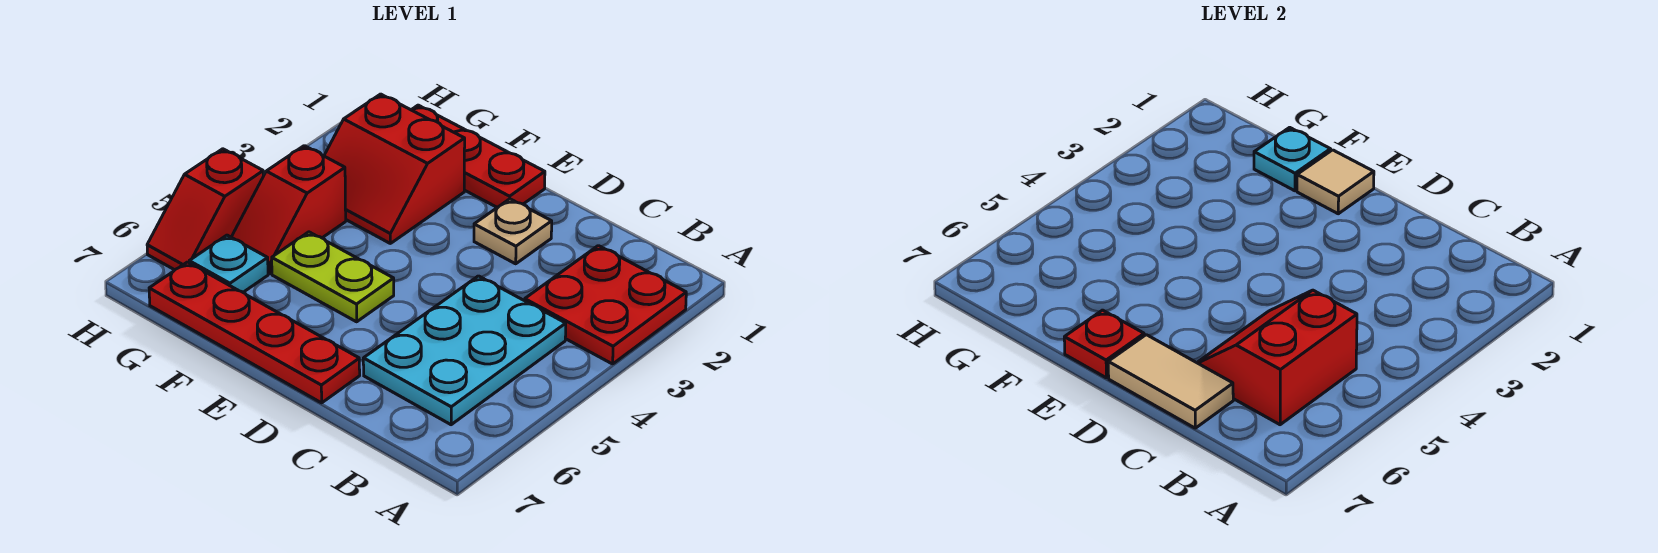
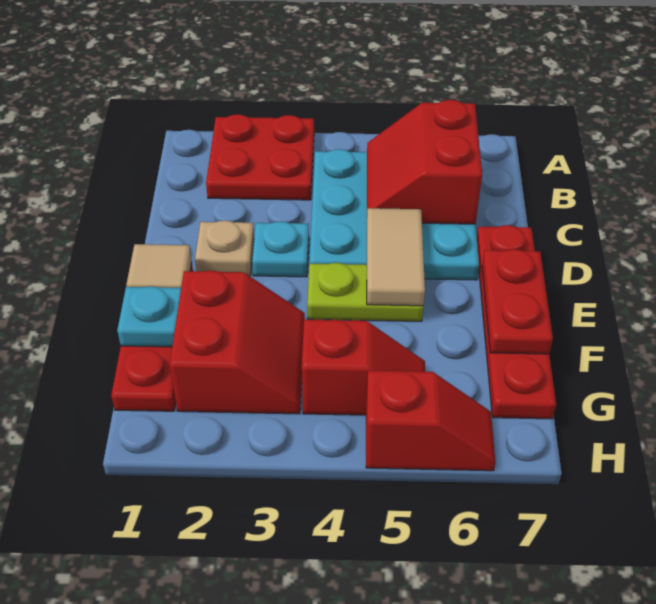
cyan 2x3 plate [363,276,566,425] -> cyan 3x3 plate [309,149,479,280]
red 2x2 slope [1197,290,1357,425] -> red 2x2 slope turned to [367,100,482,224]
tan 1x2 tile [1108,335,1233,428] -> tan 1x2 tile moved to [367,208,425,306]
lime 1x2 plate [272,232,394,322] -> lime 1x2 plate turned to [307,263,423,321]
red 1x1 plate [1064,310,1144,378] -> red 1x2 plate [482,249,553,354]
cyan 1x1 plate [189,235,268,292] -> cyan 1x1 plate moved to [252,221,309,277]

